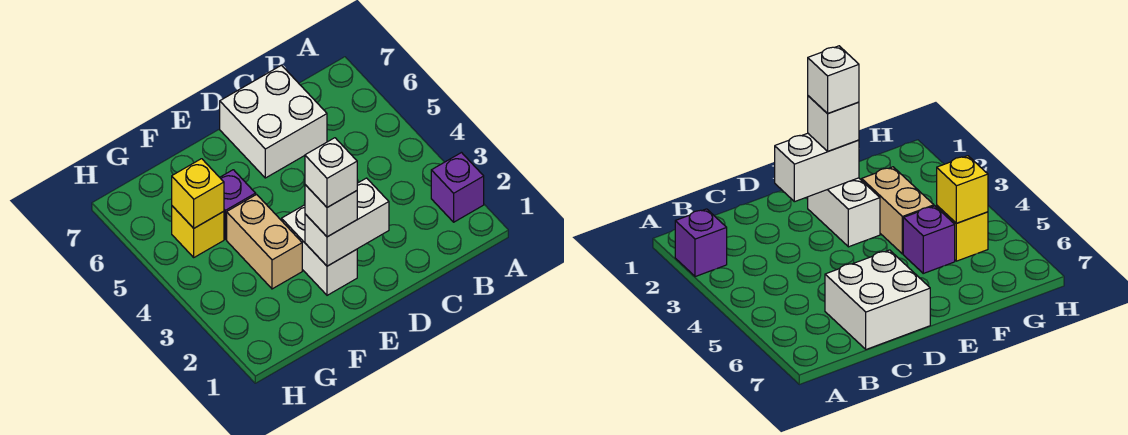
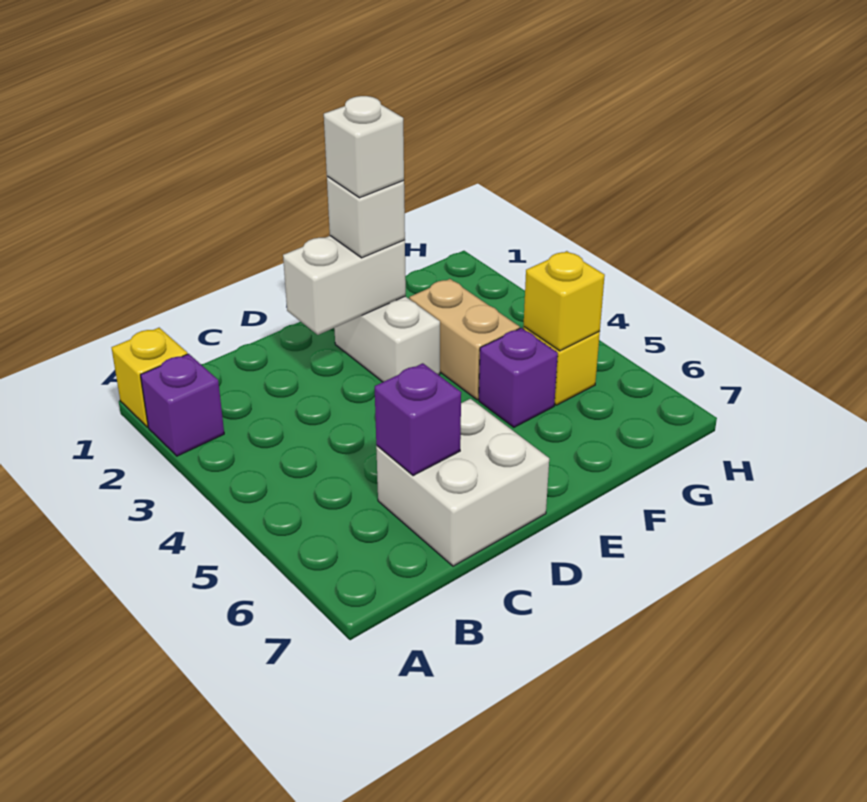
none -> yellow 1x1 brick [112,328,187,427]
none -> purple 1x1 brick [375,363,461,476]

